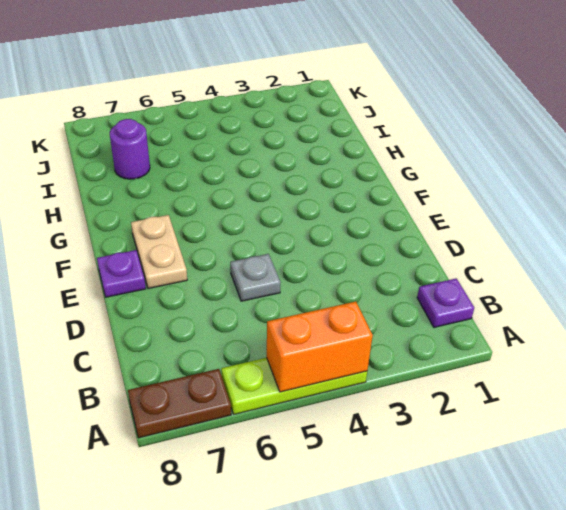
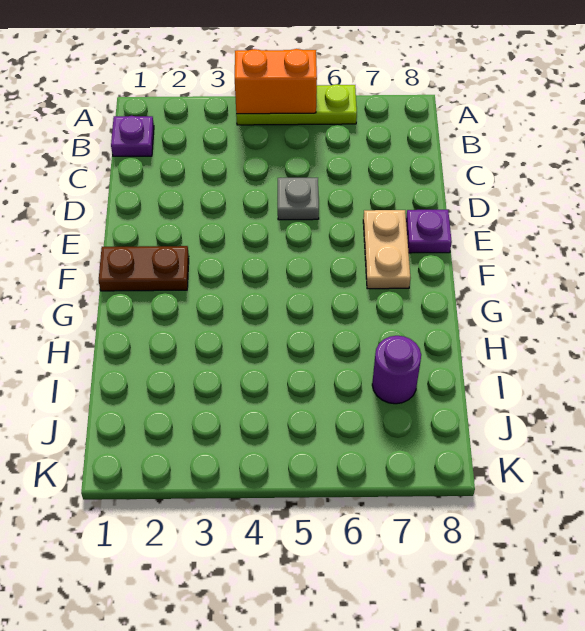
brown 1x2 plate [128,369,231,438] -> brown 1x2 plate moved to [99,246,189,291]

